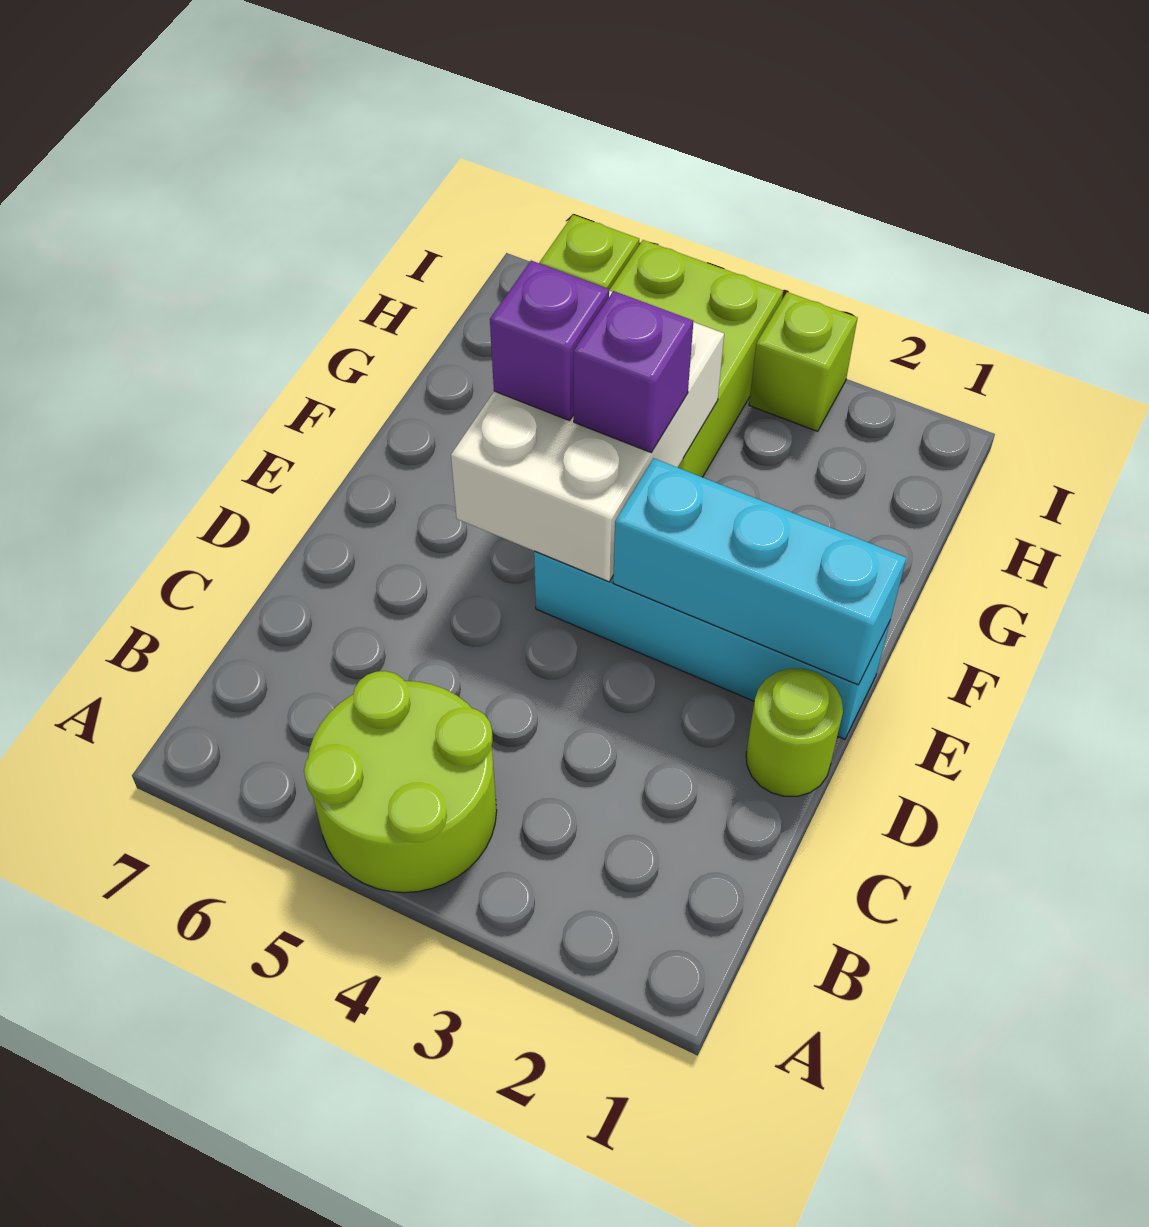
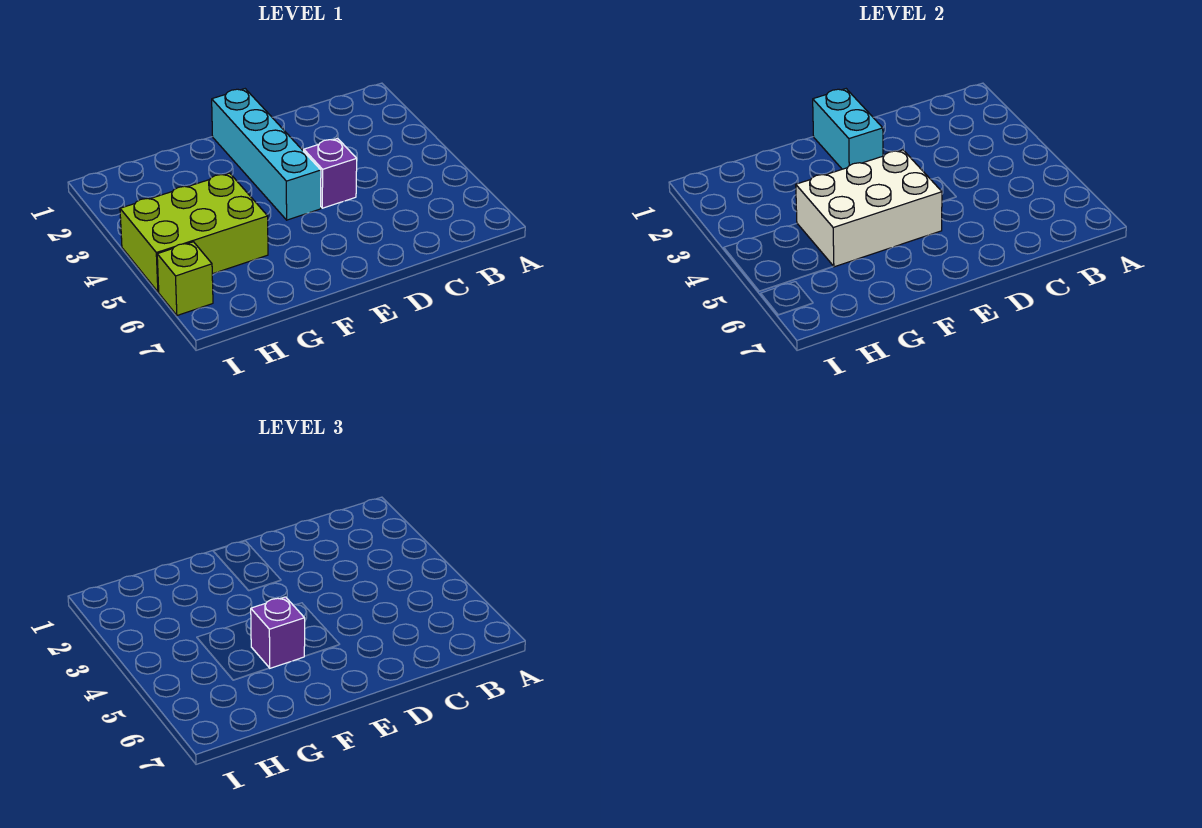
lime 2x2 round brick [304,671,497,893] -> none
lime 1x1 round brick [746,669,843,796] -> none
cyan 1x3 brick [613,458,906,685] -> cyan 1x2 brick [813,89,883,169]
purple 1x1 brick [574,291,693,452] -> purple 1x1 brick moved to [304,139,357,208]
lime 1x1 brick [749,292,858,431] -> none

